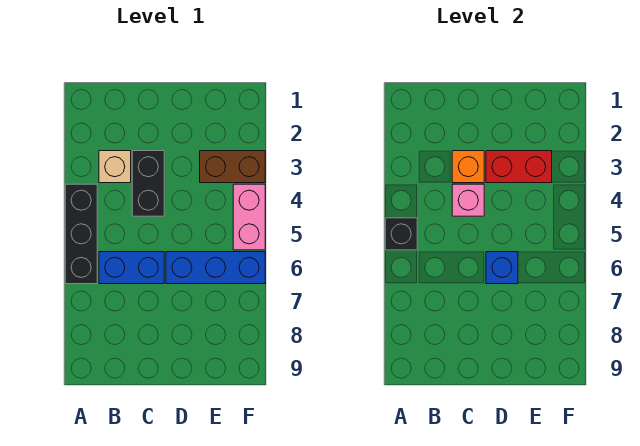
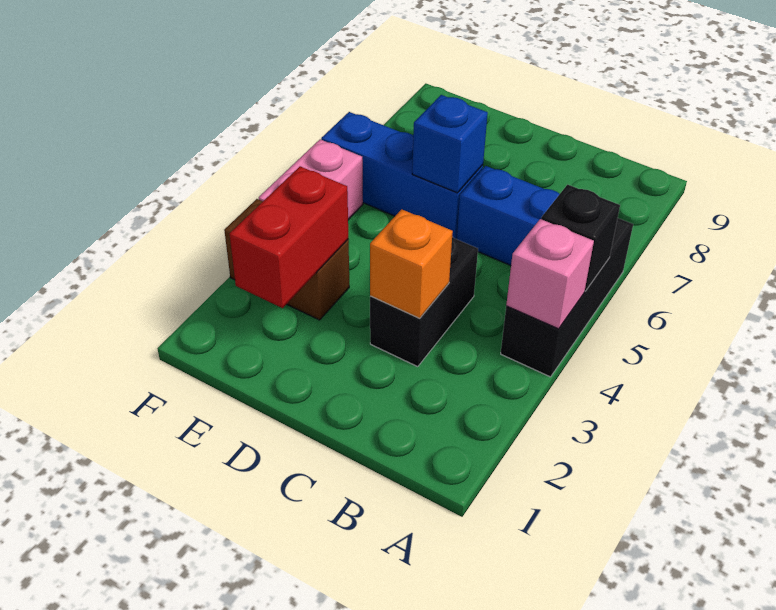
tan 1x1 brick [99,151,131,183] -> none
pink 1x1 brick [452,184,484,216] -> pink 1x1 brick moved to [506,219,594,329]
red 1x2 brick [486,151,552,183] -> red 1x2 brick turned to [229,166,348,308]

